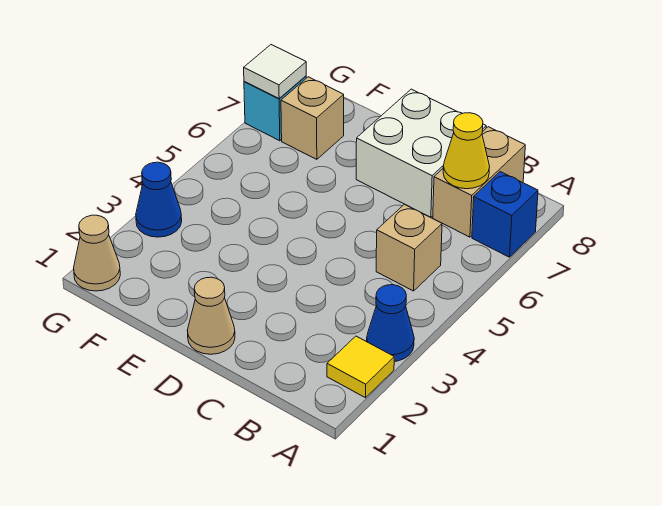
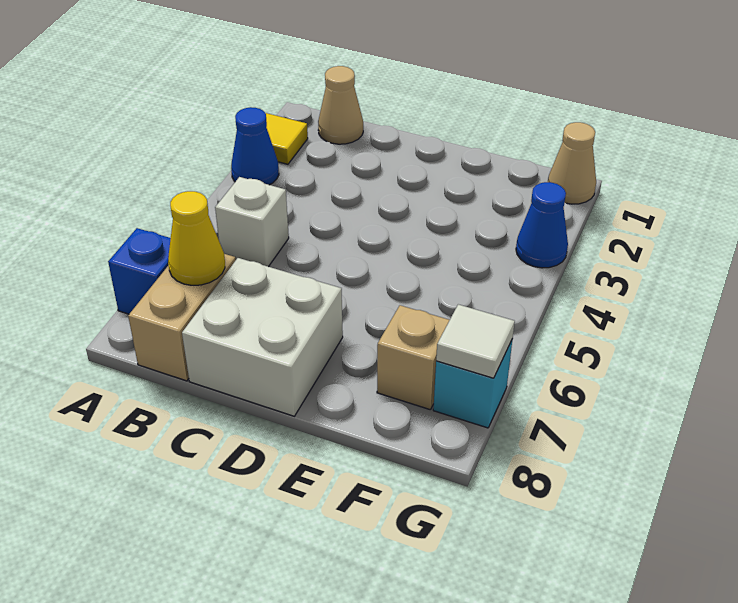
tan 1x1 brick [376,204,442,291] -> white 1x1 brick [215,177,289,267]
tan 1x1 cone [187,277,235,354] -> tan 1x1 cone moved to [318,66,363,144]

